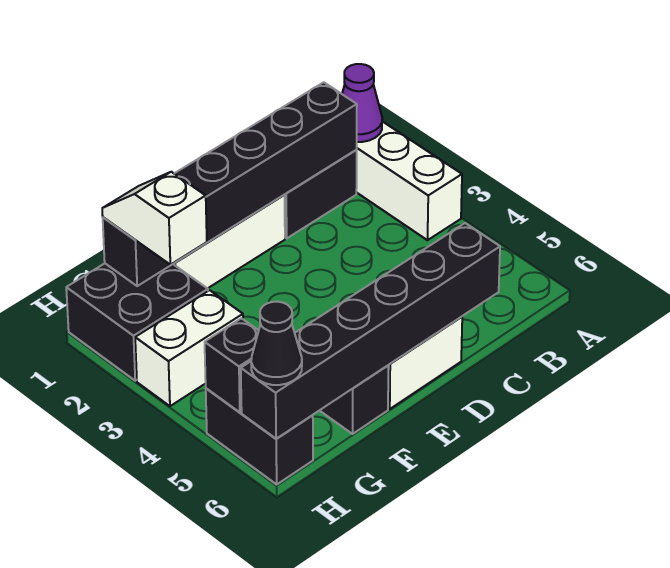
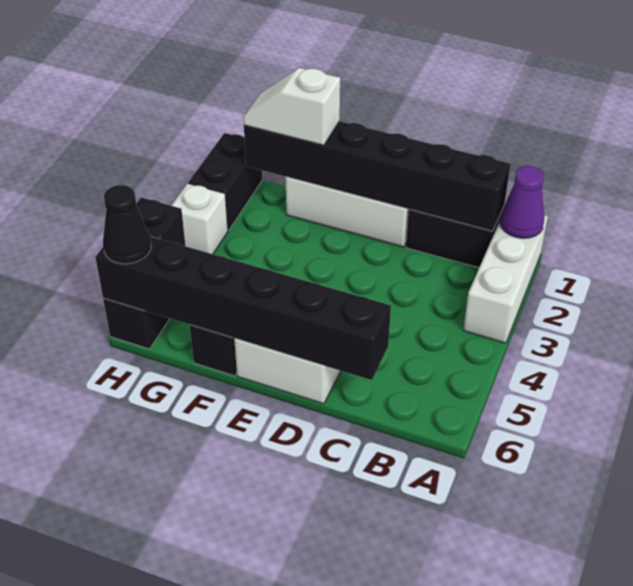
black 2x2 brick [66,264,208,381] -> black 1x2 brick [188,133,262,230]
white 1x2 slope [102,172,207,265] -> white 1x2 slope turned to [243,68,340,145]
white 1x2 brick [135,290,243,406] -> white 1x1 brick [171,183,228,254]

